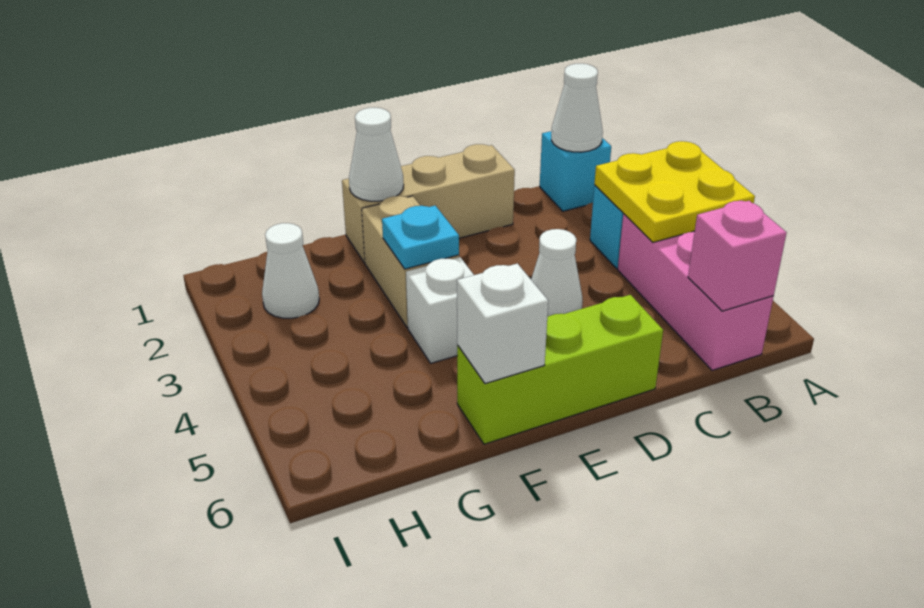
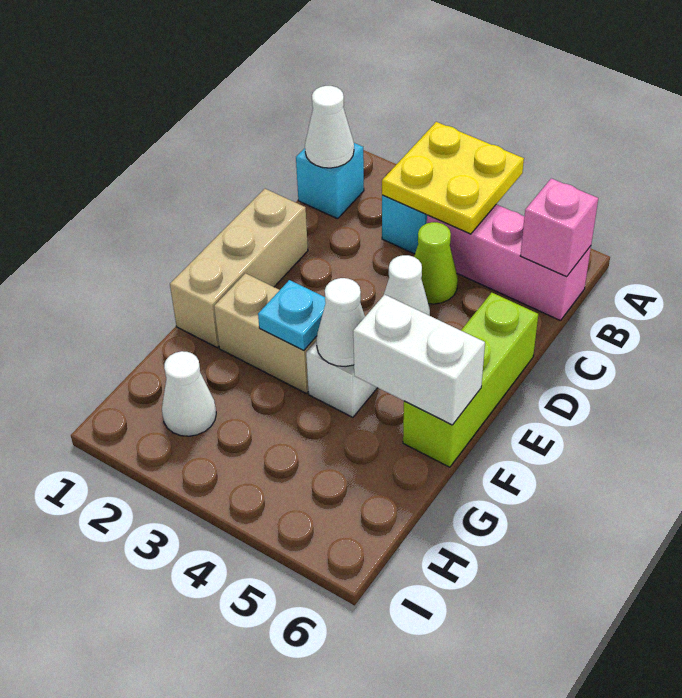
none -> lime 1x1 cone [414,222,458,304]
white 1x1 cone [349,108,404,201] -> white 1x1 cone moved to [316,278,365,367]
white 1x1 brick [457,263,548,384] -> white 1x2 brick [353,295,485,425]

